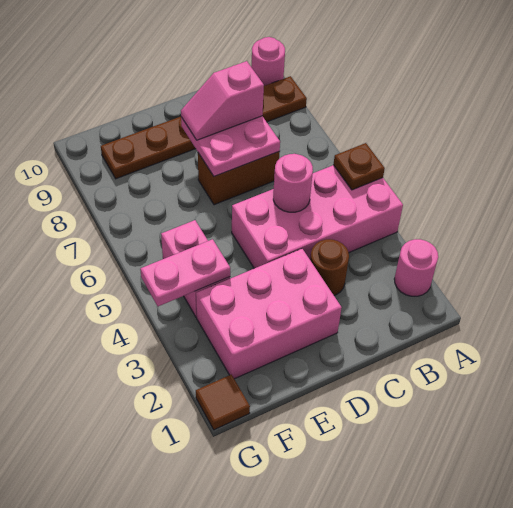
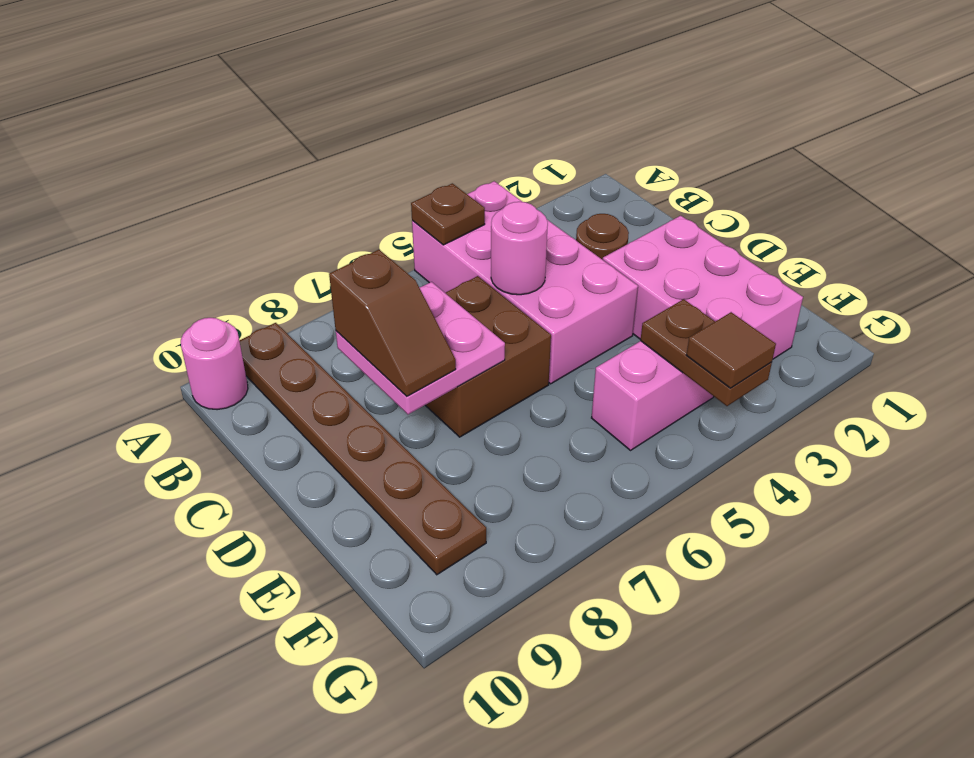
pink 1x1 round brick [394,239,438,296] -> none
brown 1x2 brick [198,151,280,205] -> brown 2x2 brick [425,276,551,437]
pink 1x2 slope [181,61,264,140] -> brown 1x2 slope [329,250,456,396]
pink 1x2 plate [140,239,230,306] -> brown 1x2 plate [640,299,772,406]
brown 1x1 tile [196,375,250,430] -> brown 1x1 tile moved to [687,312,776,388]

